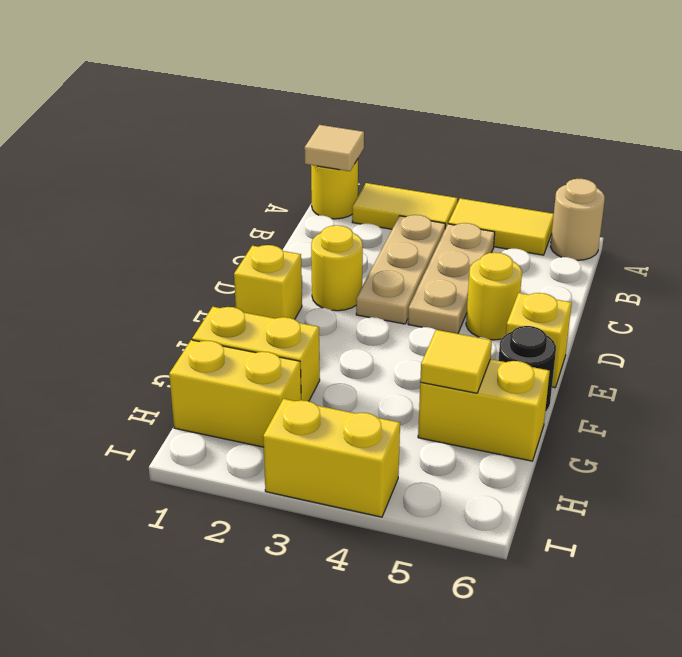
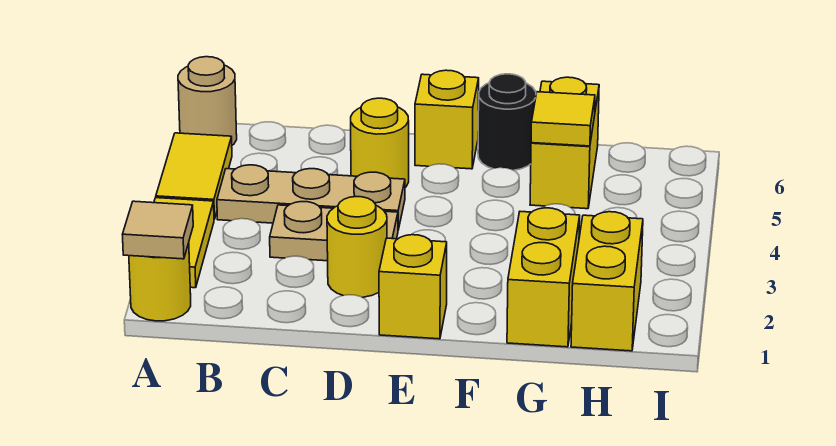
tan 1x3 plate [356,215,445,324] -> tan 1x2 plate [270,202,398,261]
yellow 1x2 brick [263,399,400,517] -> none

